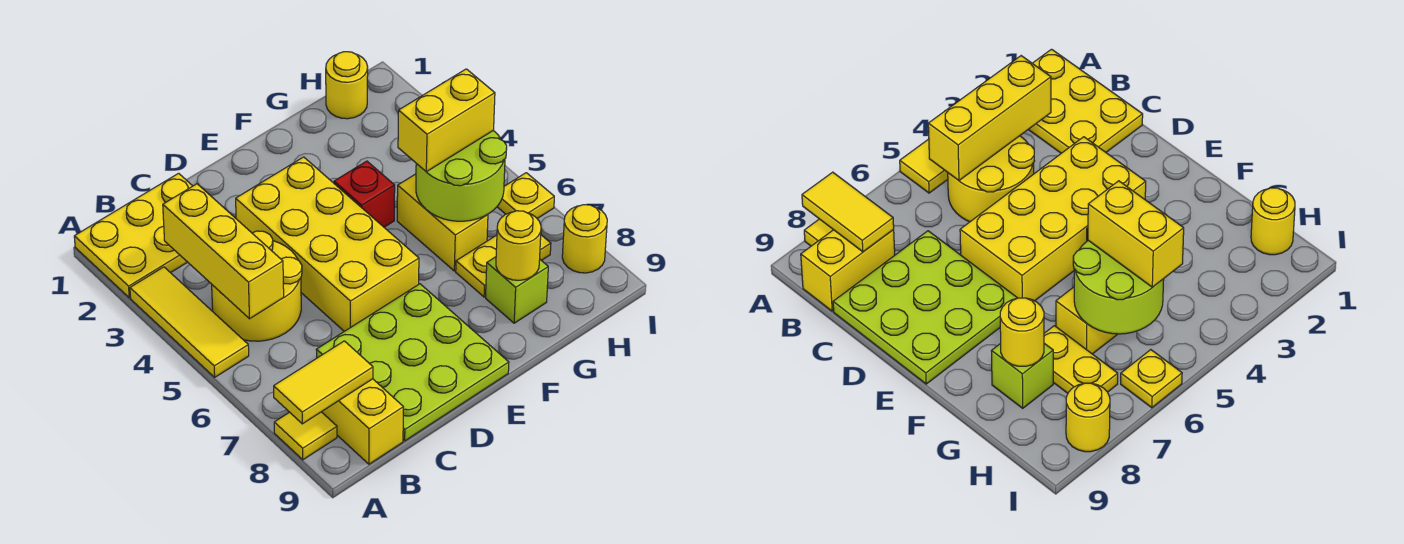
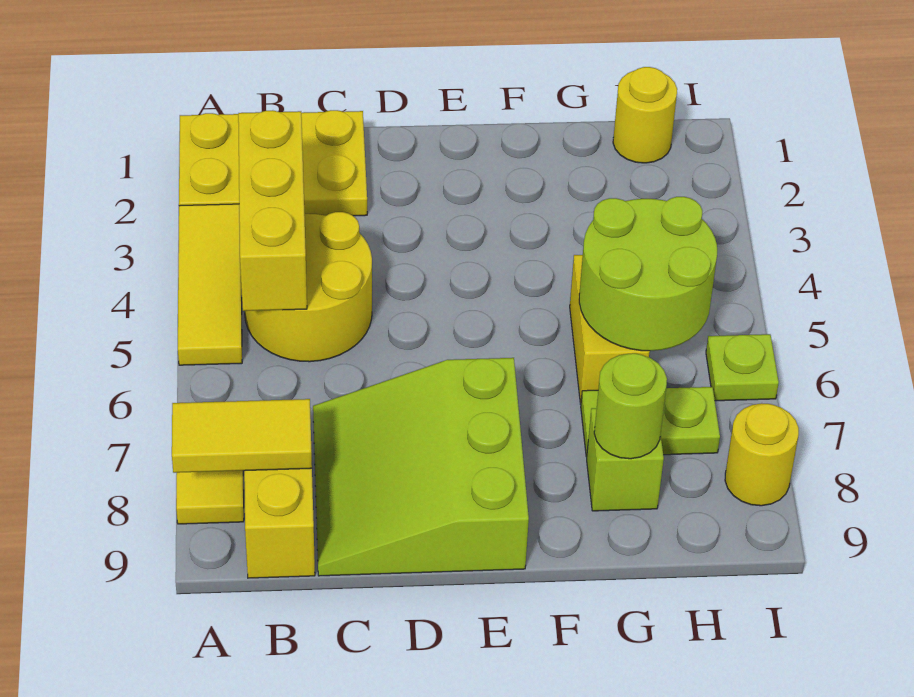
lime 3x3 plate [316,284,509,441] -> lime 3x3 slope [313,358,529,576]
yellow 2x4 brick [236,157,419,331] -> none
red 1x1 brick [334,161,395,227] -> none
yellow 1x2 brick [398,69,495,172] -> none
yellow 1x2 plate [456,235,551,297] -> lime 1x2 plate [581,387,720,457]
yellow 1x1 round brick [496,211,541,280] -> lime 1x1 round brick [594,353,667,459]
yellow 1x1 plate [497,173,554,219] -> lime 1x1 plate [706,334,779,401]

